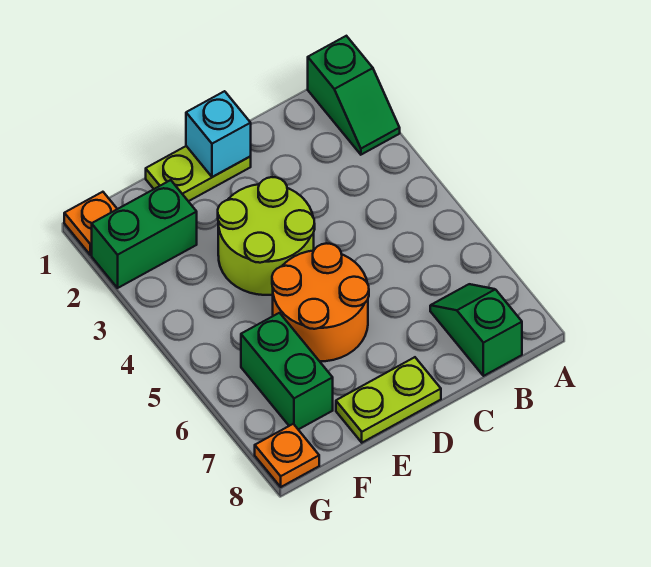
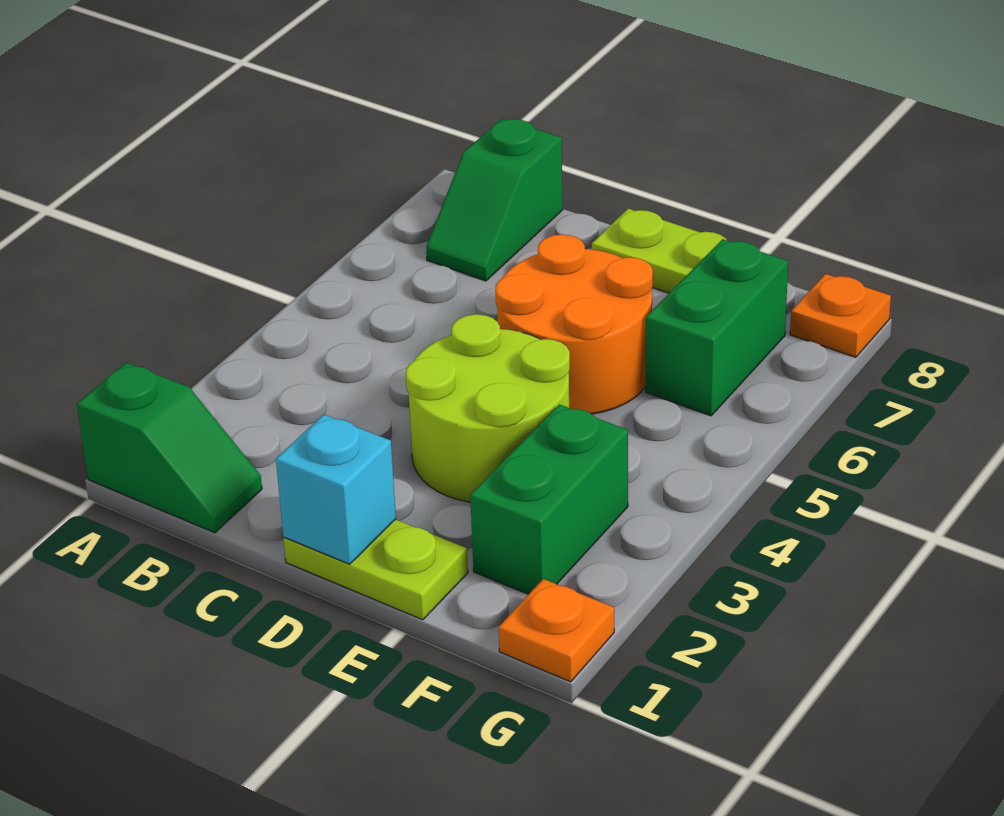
green 1x2 slope [308,36,400,155] -> green 1x2 slope turned to [77,363,262,533]
green 1x2 brick [92,180,197,288] -> green 1x2 brick turned to [470,405,628,594]

